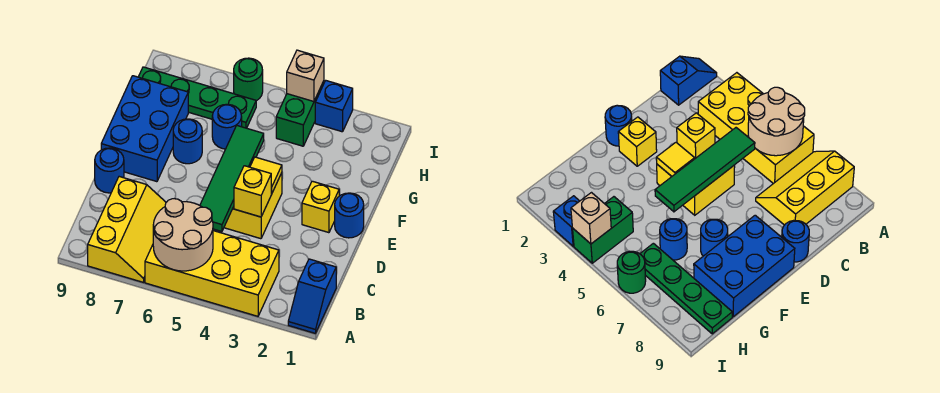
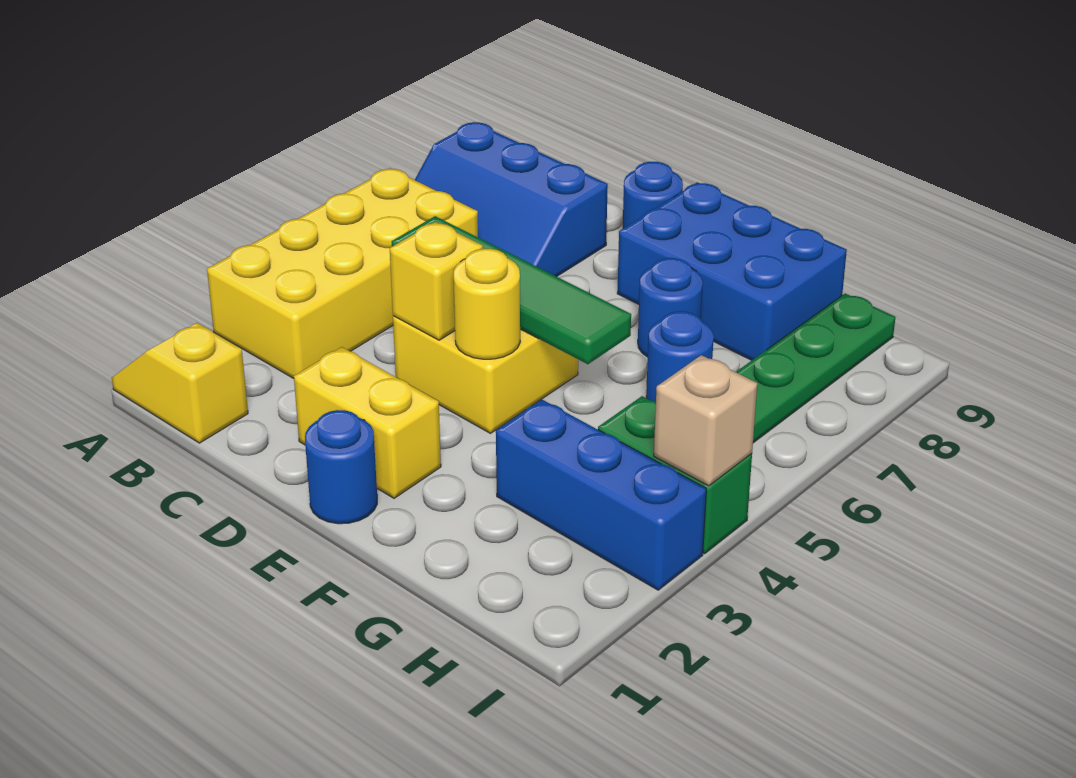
blue 1x2 slope [288,259,336,333] -> yellow 1x2 slope [112,323,248,443]
tan 2x2 round brick [153,199,213,271] -> none
yellow 2x3 slope [88,177,166,282] -> blue 2x3 slope [415,122,608,277]
yellow 1x1 brick [302,181,339,233] -> yellow 1x2 brick [294,347,441,498]
yellow 1x1 tile [250,157,282,194] -> yellow 1x1 round brick [454,249,520,359]
blue 1x1 brick [315,81,353,132] -> blue 1x3 brick [496,399,706,590]
green 1x1 round brick [234,58,263,101] -> none

